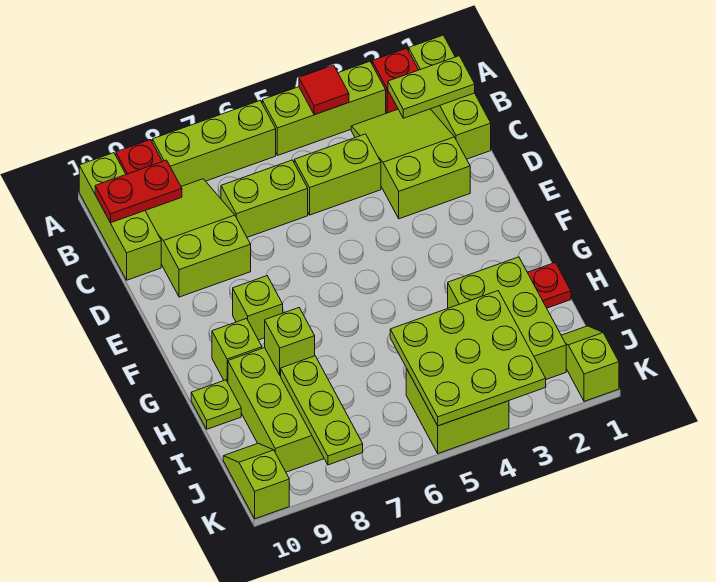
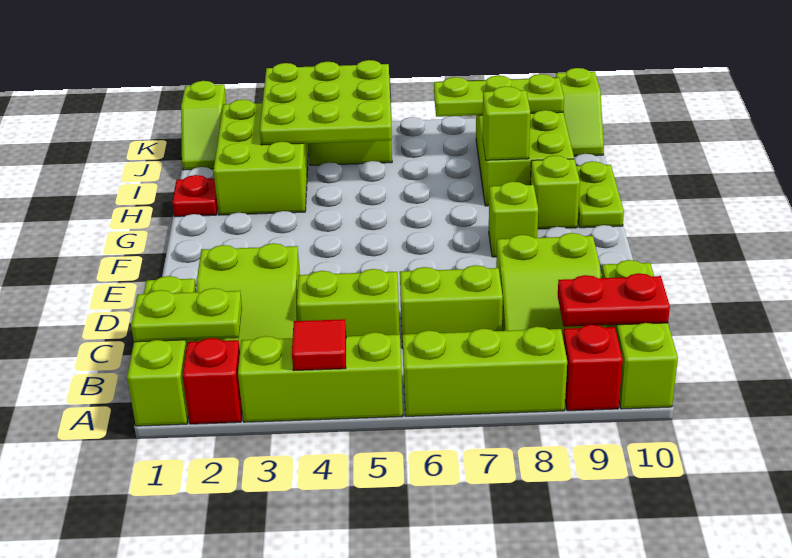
lime 1x1 plate [191,380,241,429] -> lime 1x2 plate [576,161,624,228]
lime 1x3 plate [281,356,363,465] -> lime 1x3 plate turned to [434,74,564,117]

